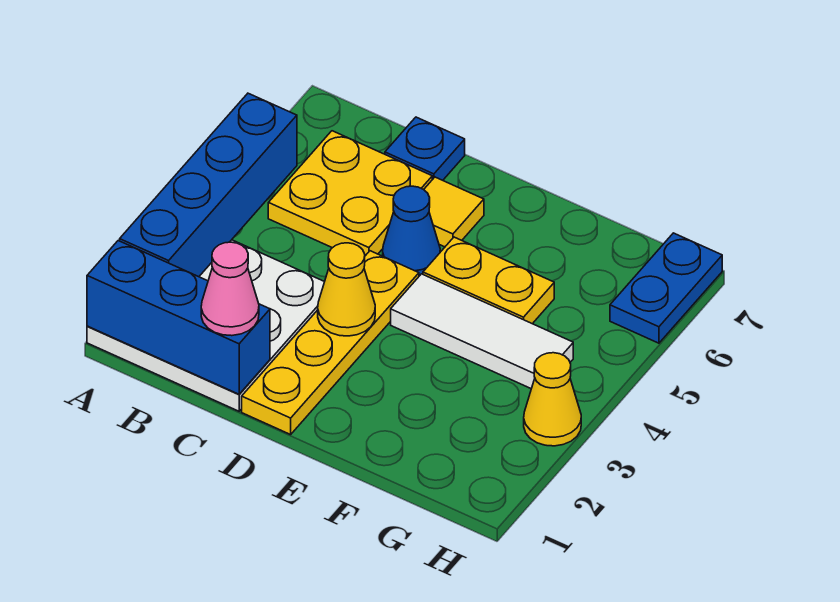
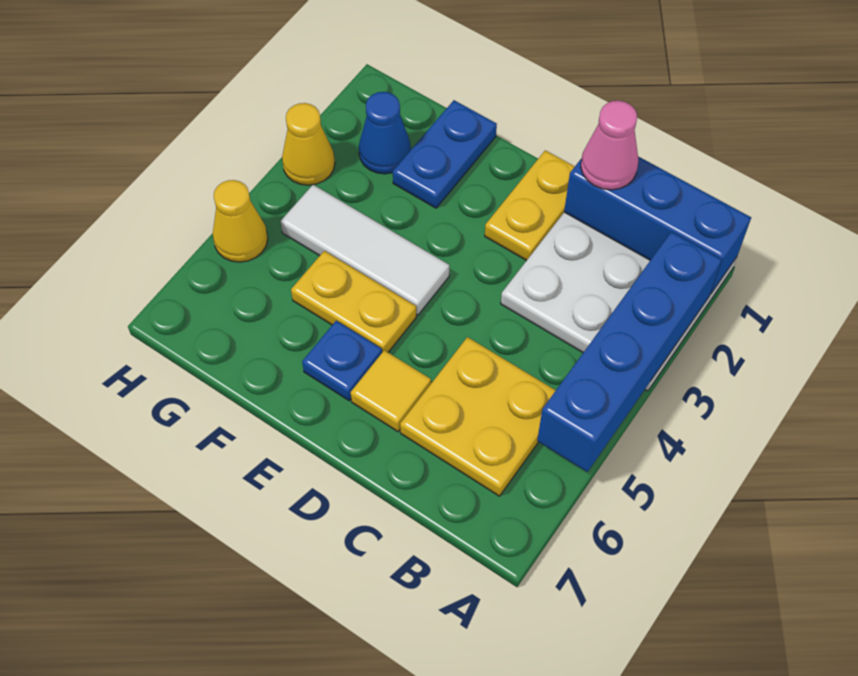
blue 1x1 plate [385,117,465,180] -> blue 1x1 plate moved to [302,321,382,401]
yellow 1x4 plate [242,251,419,435] -> yellow 1x2 plate [485,150,575,261]
yellow 1x1 cone [318,243,375,336] -> yellow 1x1 cone moved to [213,180,268,262]
blue 1x1 cone [383,186,440,276] -> blue 1x1 cone moved to [359,92,411,174]
blue 1x2 plate [610,233,722,343] -> blue 1x2 plate moved to [393,100,497,208]

